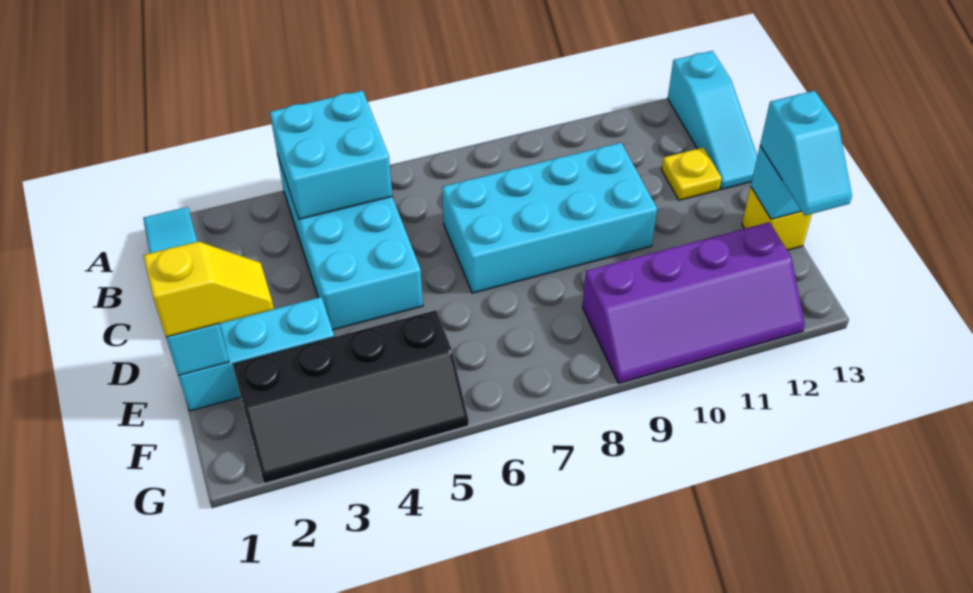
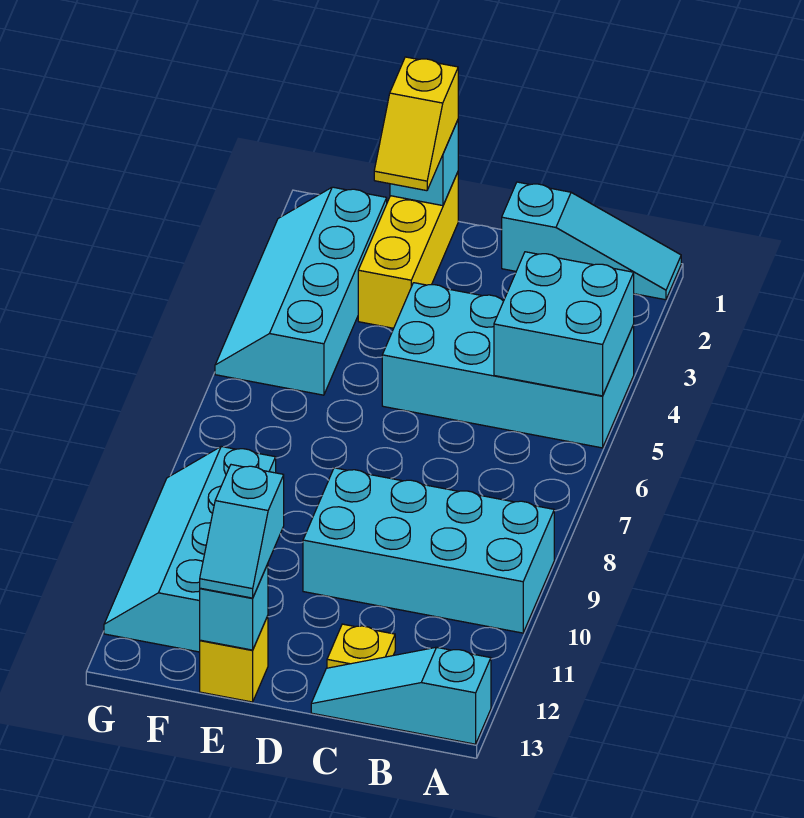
cyan 2x4 brick [442,143,657,293] -> cyan 2x4 brick turned to [303,468,554,633]
cyan 1x3 brick [178,297,334,411] -> yellow 1x3 brick [358,172,458,328]
cyan 1x2 slope [760,91,852,215] -> cyan 1x2 slope turned to [200,465,284,598]
black 2x4 slope [232,310,469,484] -> cyan 2x4 slope [215,187,387,395]
purple 2x4 slope [582,222,805,383] -> cyan 2x4 slope [104,447,276,652]

